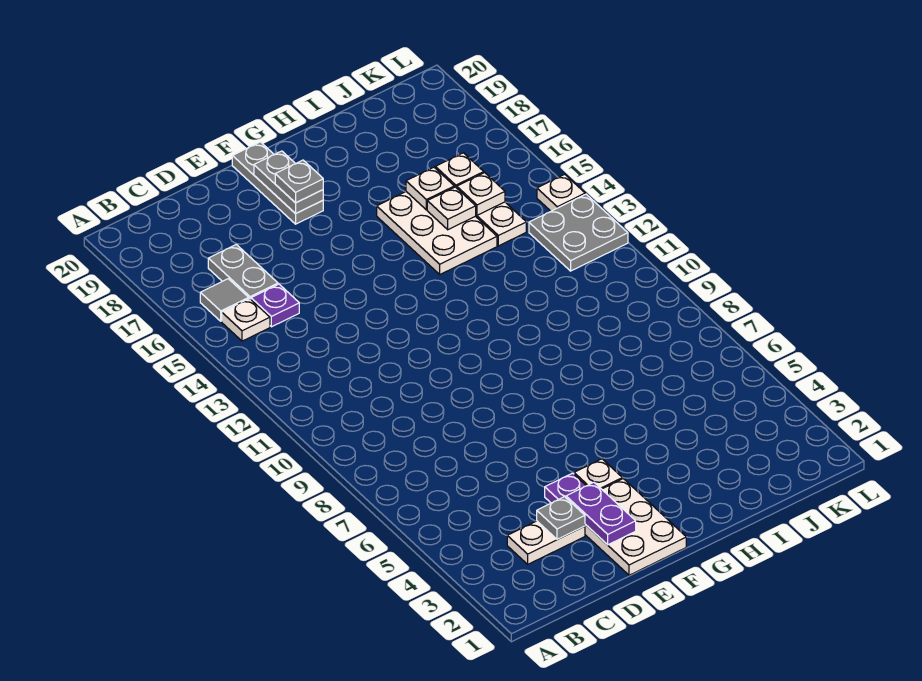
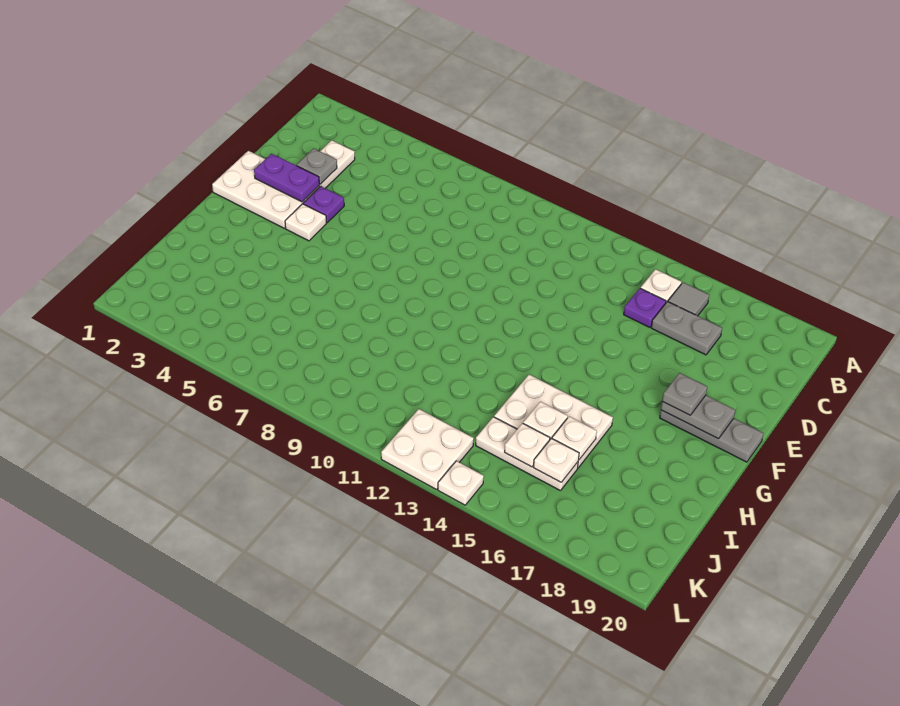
grey 2x2 plate [529,194,628,271] -> white 2x2 plate [381,409,474,490]

